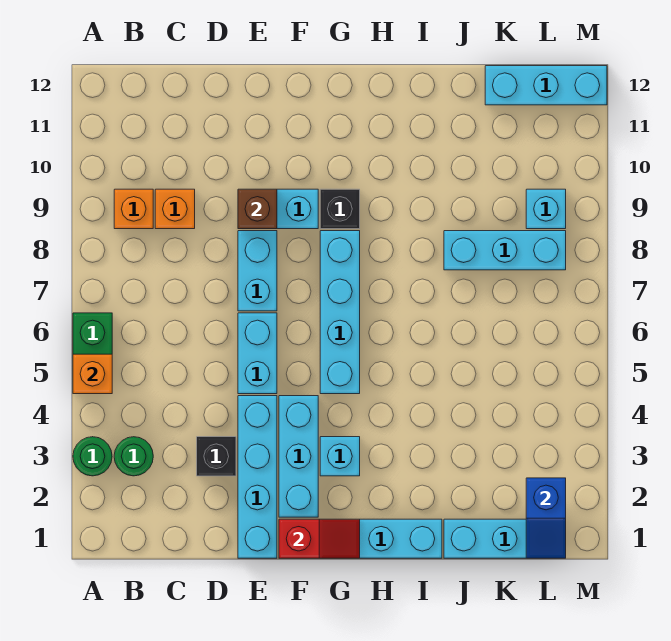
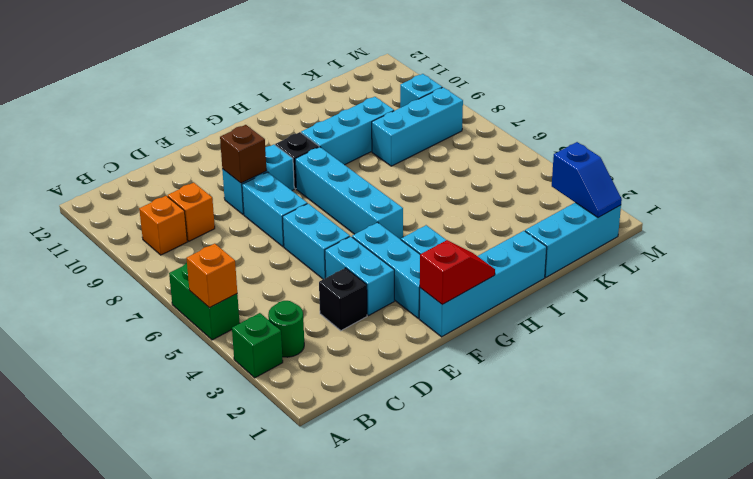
green 1x1 round brick [73,437,112,476] -> green 1x1 brick [232,313,283,378]
cyan 1x4 brick [238,396,277,558] -> cyan 1x2 brick [325,236,394,316]
cyan 1x3 brick [485,66,607,105] -> cyan 1x3 brick moved to [301,97,394,165]

